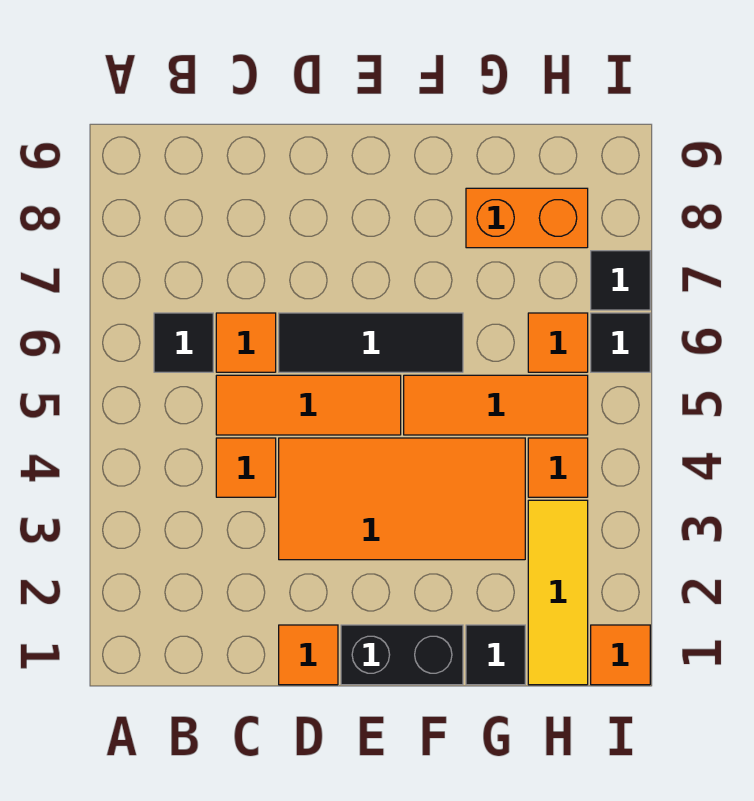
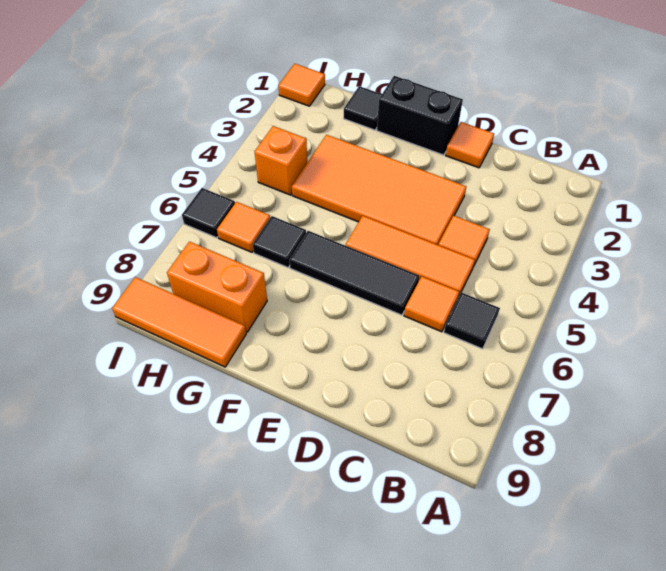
orange 1x3 tile [404,375,588,435] -> orange 1x3 tile moved to [112,277,246,367]
yellow 1x3 tile [528,500,588,685] -> none
orange 1x1 tile [528,438,588,497] -> orange 1x1 brick [255,126,307,195]
black 1x1 tile [591,251,650,310] -> black 1x1 tile moved to [253,216,306,267]

